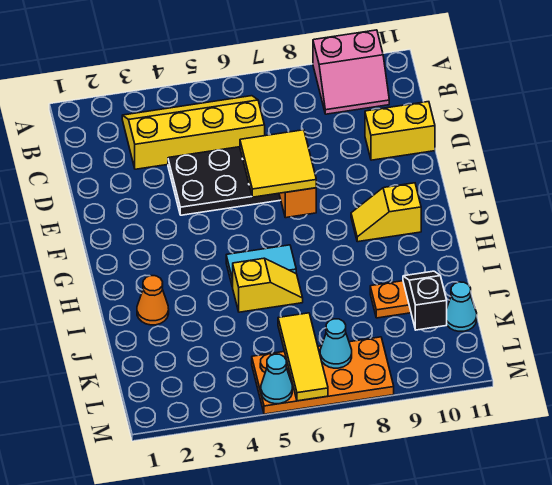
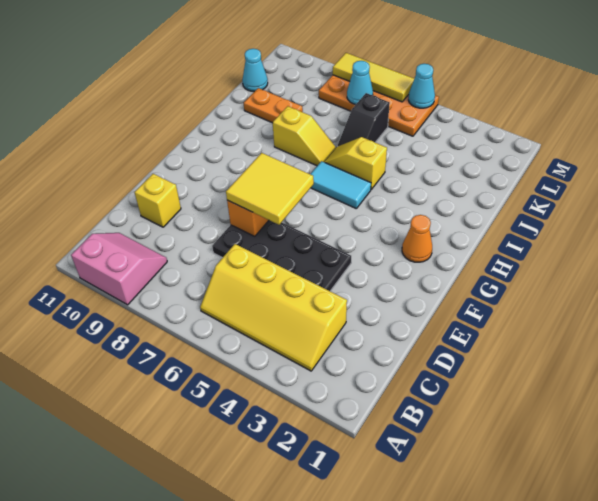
yellow 1x2 brick [365,102,435,160] -> yellow 1x1 brick [134,174,181,227]
yellow 1x2 slope [351,183,421,242] -> yellow 1x2 slope moved to [273,106,335,166]
orange 1x1 cone [137,276,169,325] -> orange 1x1 cone moved to [402,215,432,262]
black 1x2 slope [403,271,447,330] -> black 1x2 slope moved to [337,93,390,146]
yellow 1x3 tile [278,313,328,401] -> yellow 1x3 tile turned to [333,53,414,102]

